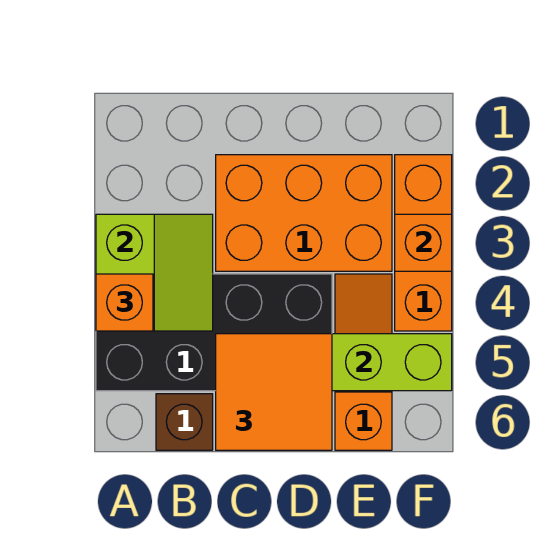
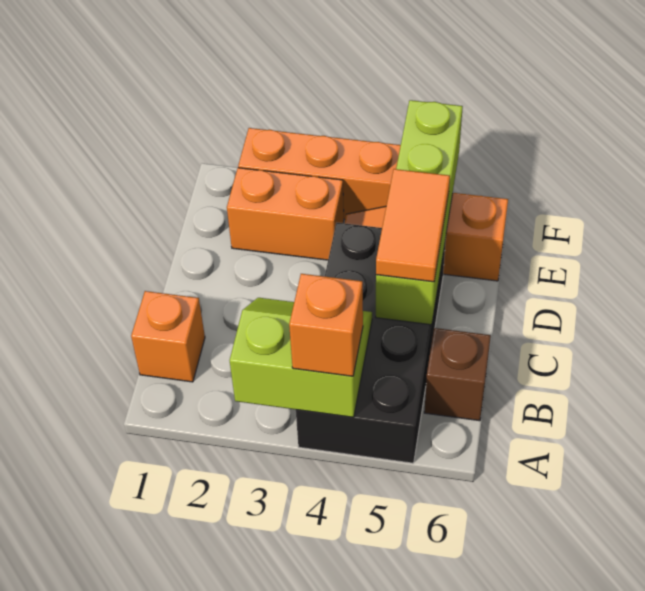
orange 2x3 brick [216,155,392,271] -> orange 1x2 brick [227,168,344,260]
orange 2x2 tile [216,334,332,450] -> orange 1x2 tile [376,169,450,282]
orange 1x1 brick [395,214,452,271] -> orange 1x1 brick moved to [131,291,205,382]

